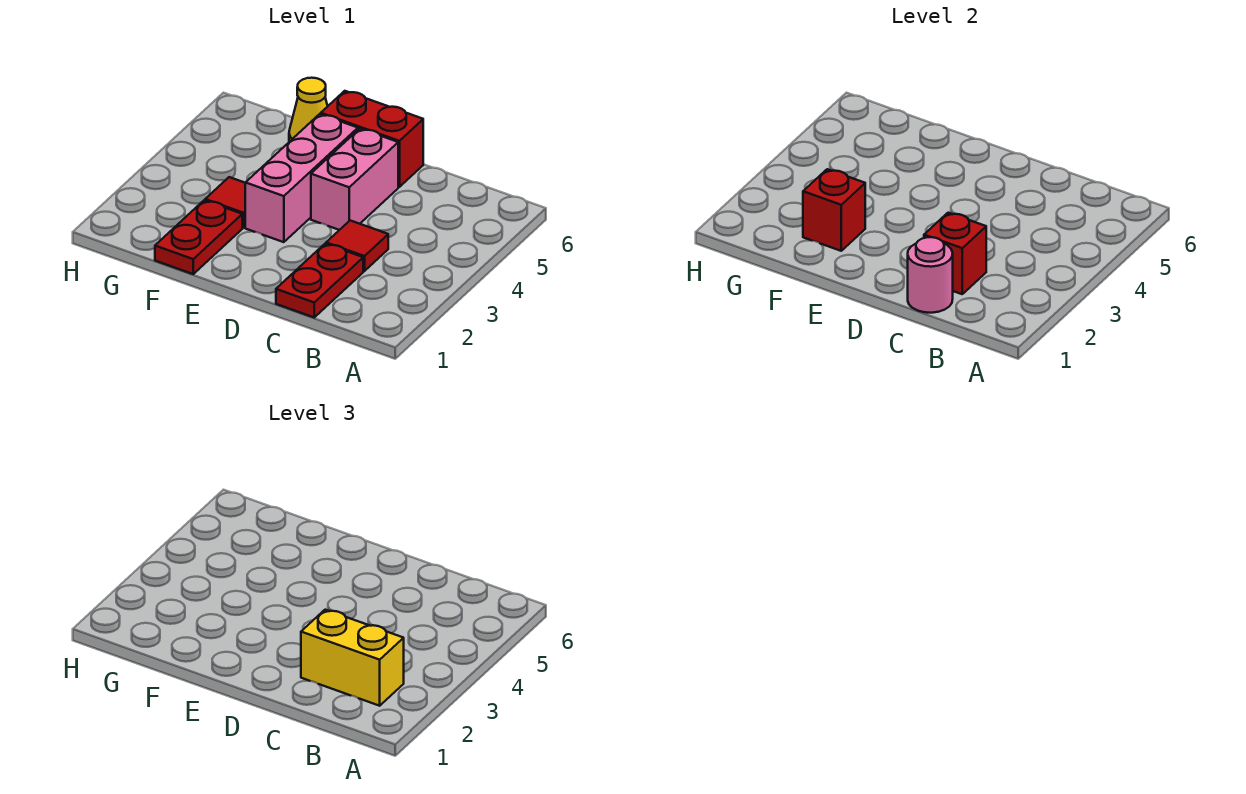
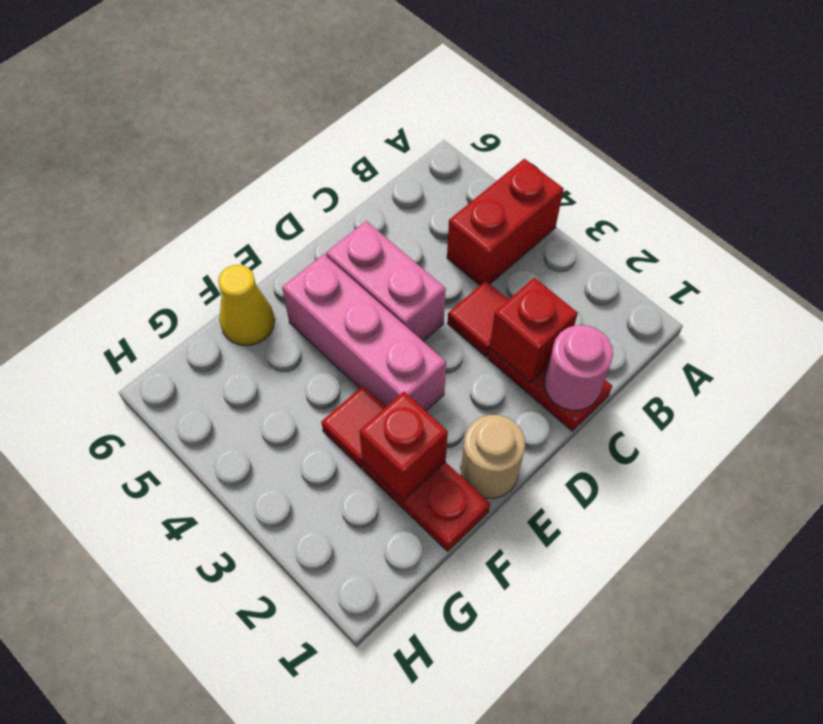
yellow 1x2 brick [301,610,404,706] -> none
red 1x2 brick [321,91,423,187] -> red 1x2 brick moved to [447,159,564,285]
none -> tan 1x1 round brick [461,415,525,498]

